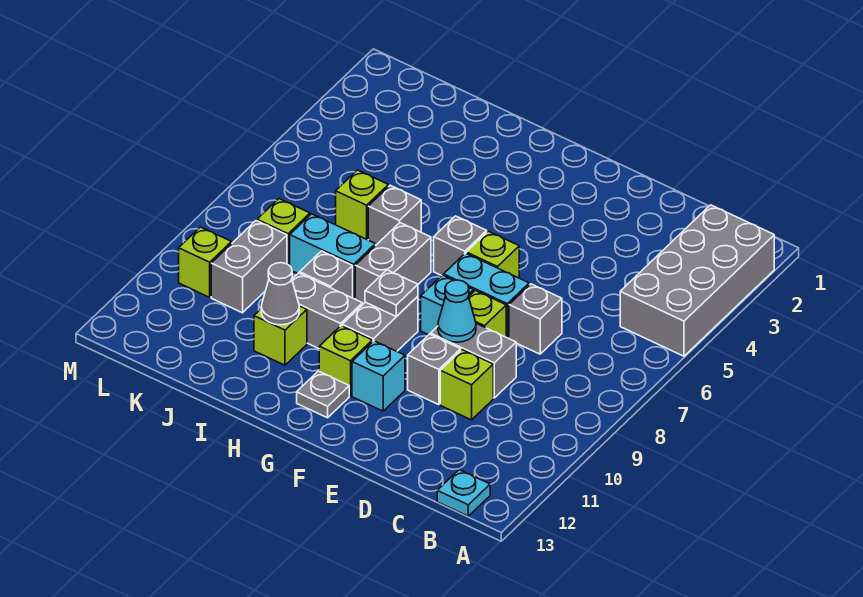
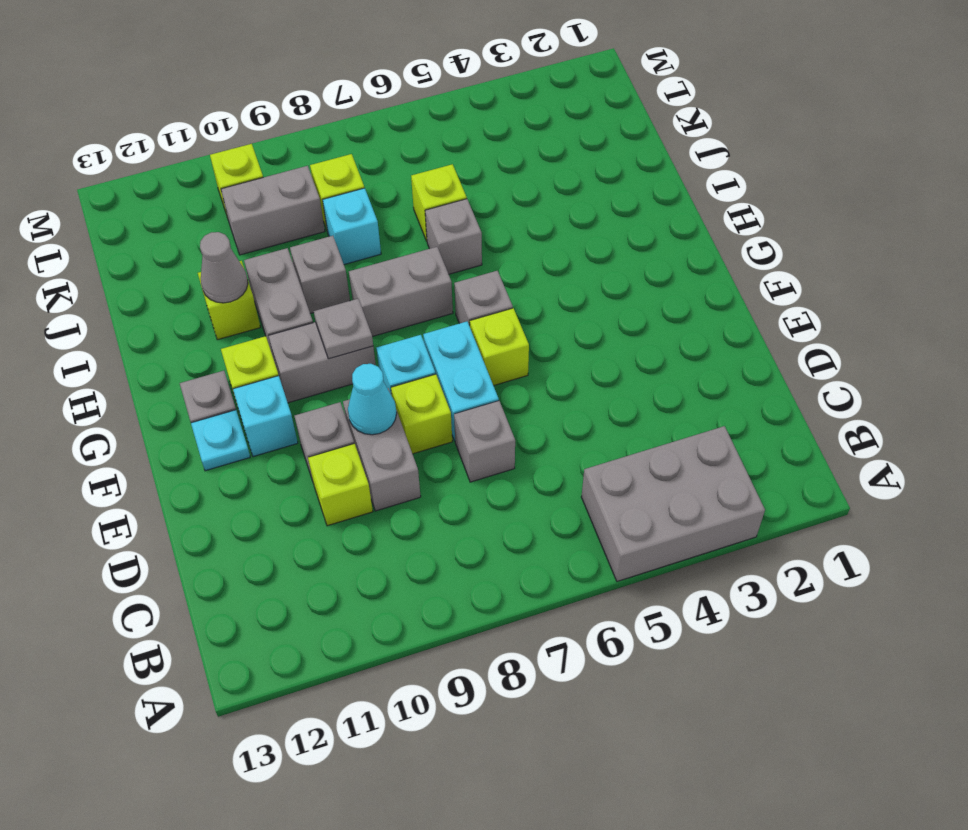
grey 2x4 brick [620,205,774,356] -> grey 2x3 brick [581,426,765,581]
cyan 1x1 plate [437,470,490,516] -> cyan 1x1 plate moved to [191,410,250,471]
cyan 1x2 brick [290,214,375,299] -> cyan 1x1 brick [323,188,381,265]

